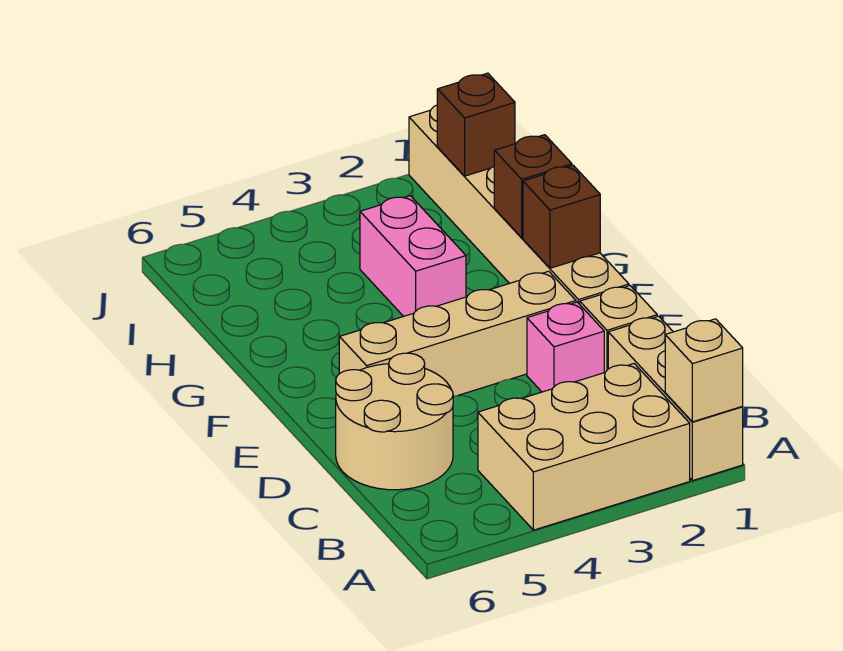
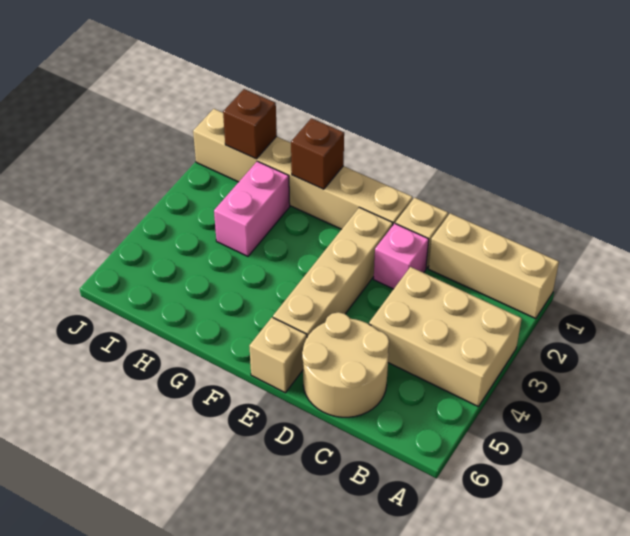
tan 1x1 brick [665,319,743,422] -> tan 1x1 brick moved to [249,317,307,393]
tan 2x3 brick [478,364,690,530] -> tan 2x3 brick turned to [369,267,522,406]
brown 1x1 brick [523,165,600,268] -> none
pink 1x2 brick [360,196,466,316] -> pink 1x2 brick turned to [214,161,290,256]

